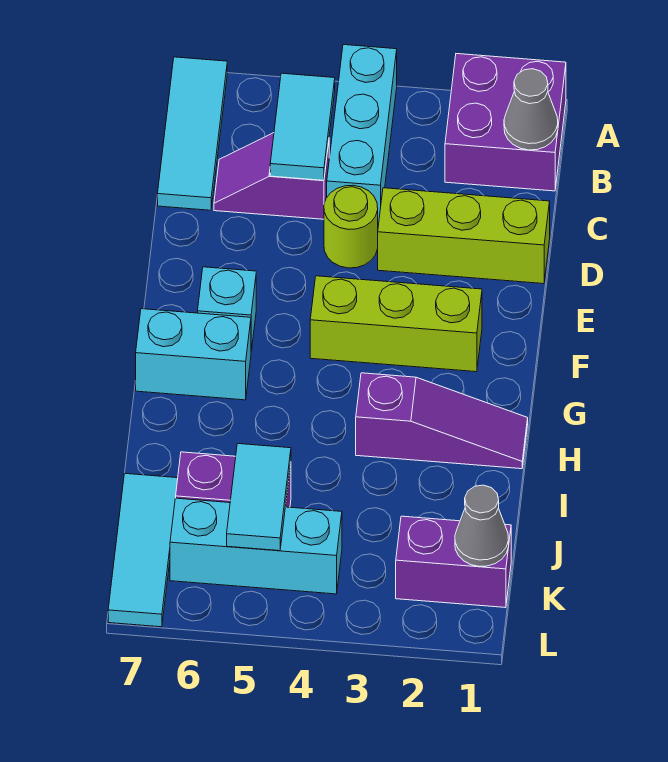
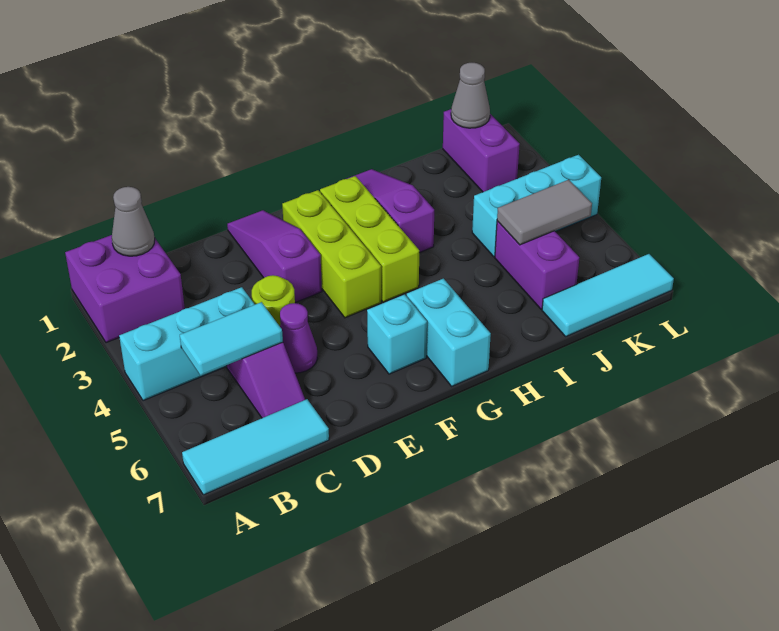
lime 1x3 brick [378,188,550,284] -> lime 1x3 brick moved to [320,176,419,302]
none -> purple 1x1 cone [280,303,318,373]
none -> purple 1x3 slope [227,210,322,302]
cyan 1x2 tile [227,444,291,551] -> grey 1x2 tile [497,180,592,245]
cyan 1x3 brick [170,498,342,594] -> cyan 1x3 brick turned to [472,155,601,257]

